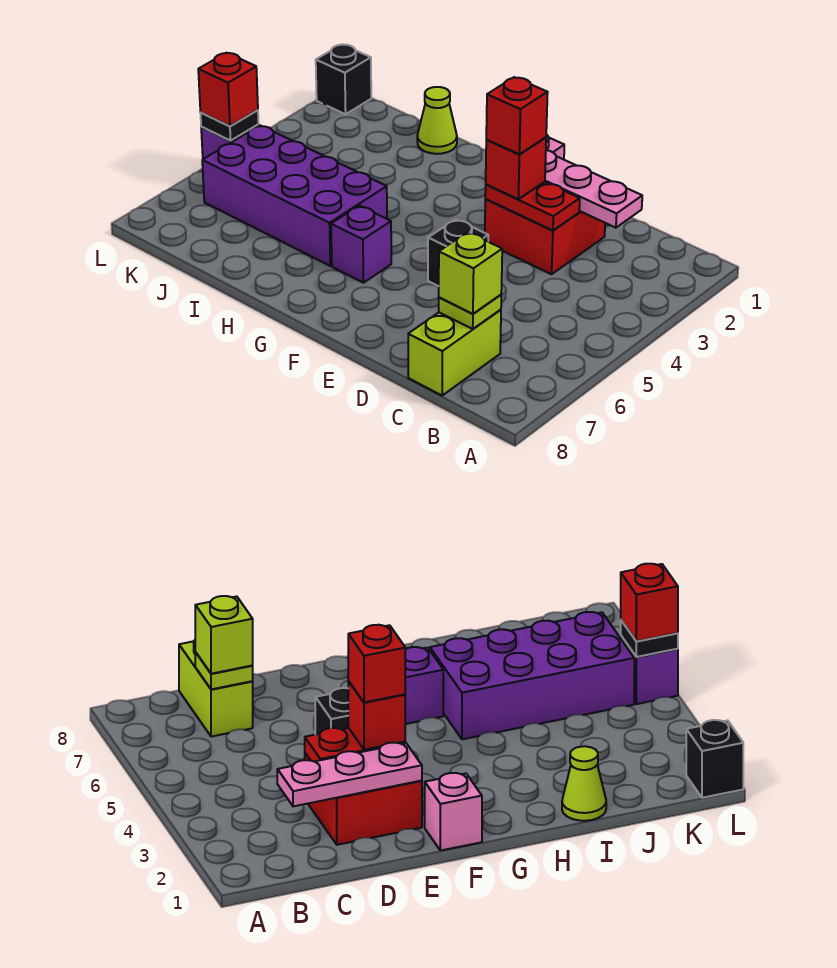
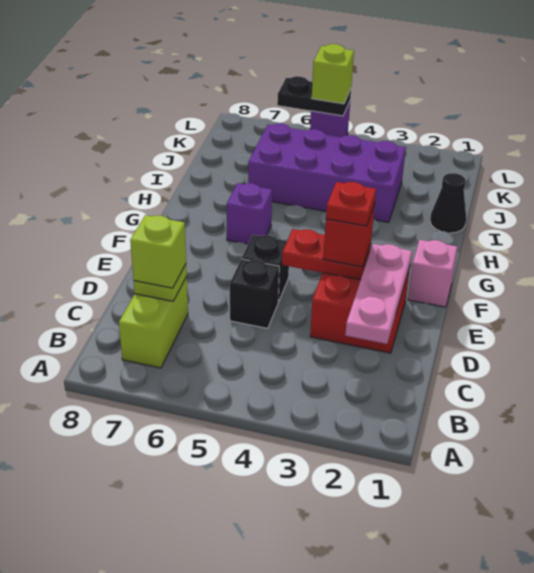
lime 1x2 brick [408,310,501,395] -> lime 1x2 brick turned to [119,277,188,368]
red 1x2 plate [485,182,580,230] -> red 1x2 plate turned to [282,229,371,280]
red 1x1 brick [486,77,548,154] -> red 1x1 plate [326,182,376,226]
purple 2x4 brick [202,125,387,266] -> purple 2x4 brick turned to [248,124,406,222]
lime 1x1 cone [417,87,457,154] -> black 1x1 cone [430,173,466,233]
black 1x1 brick [316,45,371,114] -> black 1x1 brick moved to [230,259,279,328]
black 1x1 plate [201,110,259,141] -> black 1x2 plate [277,76,351,116]
red 1x1 brick [198,53,258,126] -> lime 1x1 brick [312,44,354,104]

